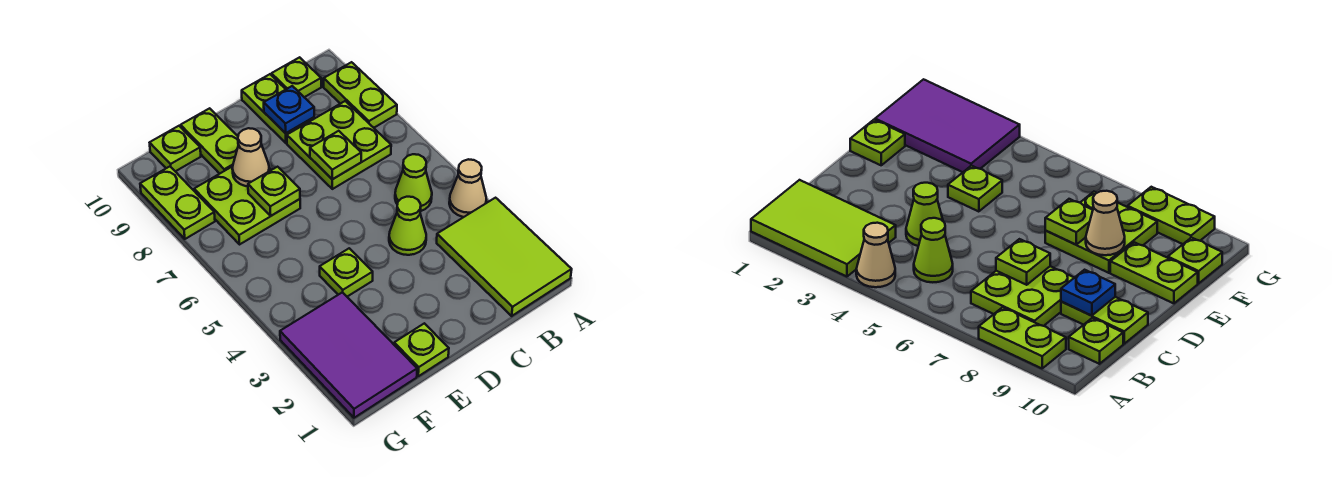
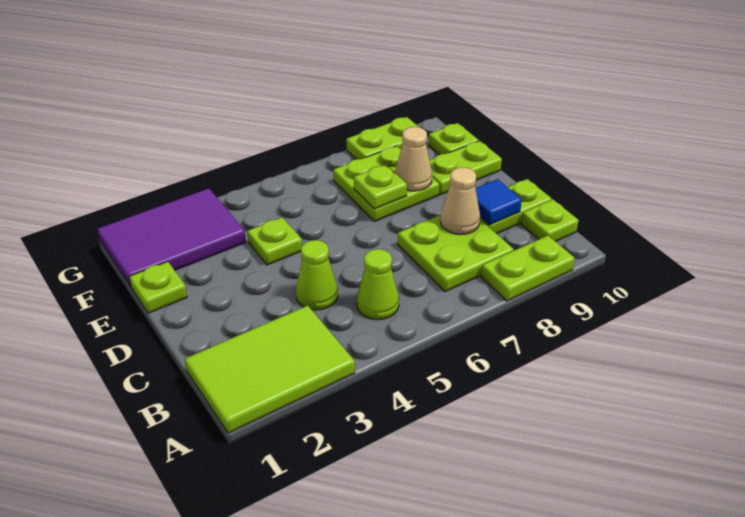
tan 1x1 cone [449,159,486,217] -> tan 1x1 cone moved to [440,168,480,234]
lime 1x1 plate [310,131,361,179] -> none
blue 1x1 plate [264,86,314,133] -> blue 1x1 tile [475,179,522,225]

